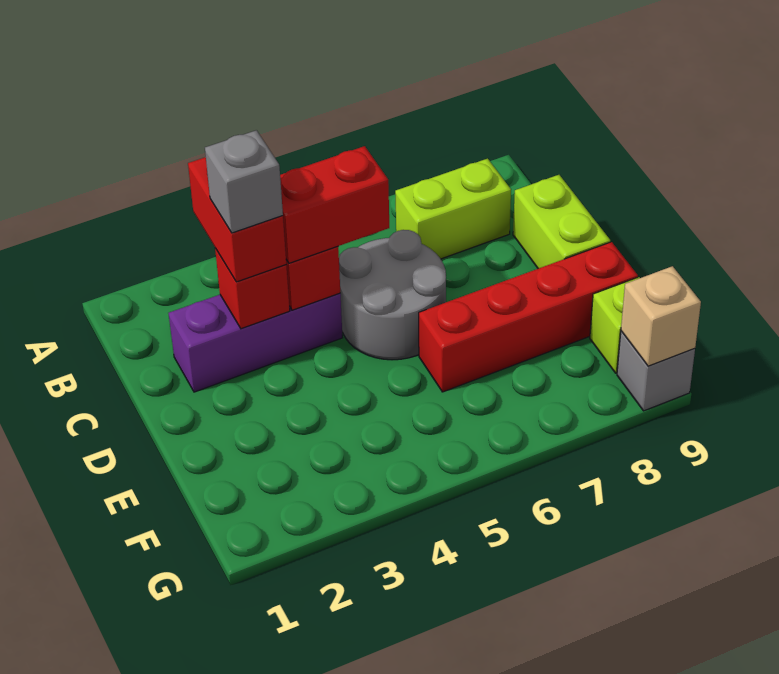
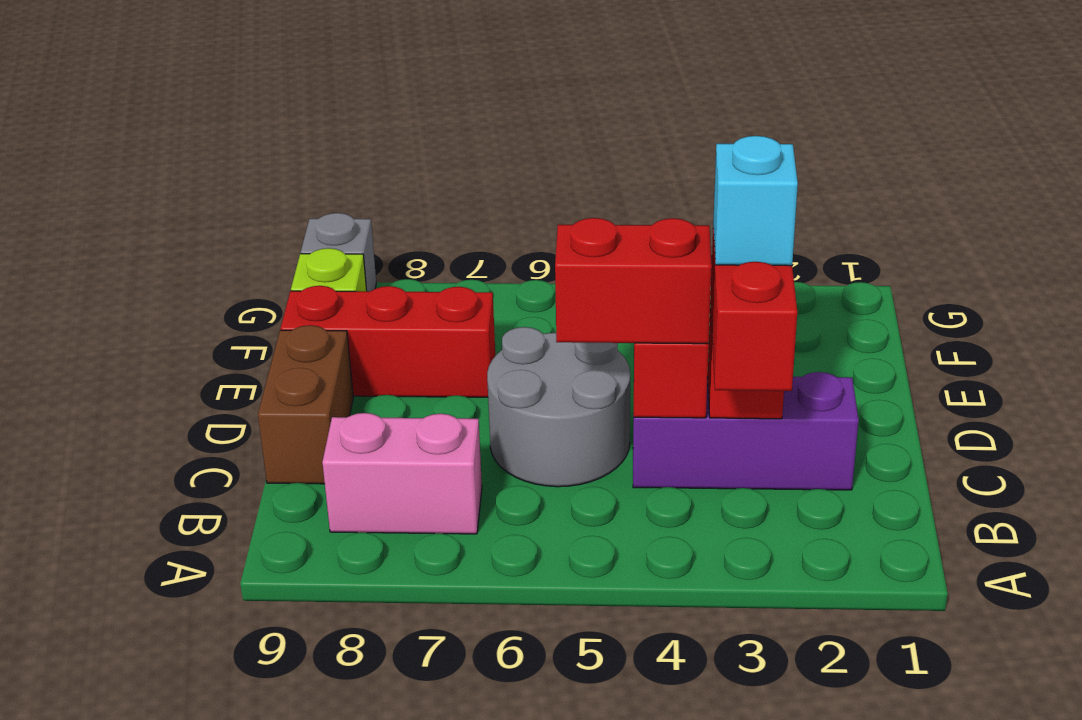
lime 1x2 brick [395,159,511,259] -> pink 1x2 brick [322,413,482,534]
grey 1x1 brick [205,130,283,233] -> cyan 1x1 brick [713,136,798,266]
lime 1x2 brick [513,175,610,269] -> brown 1x2 brick [258,325,353,484]
red 1x4 brick [419,242,638,392] -> red 1x3 brick [280,286,495,397]
tan 1x1 brick [621,266,701,366] -> none

